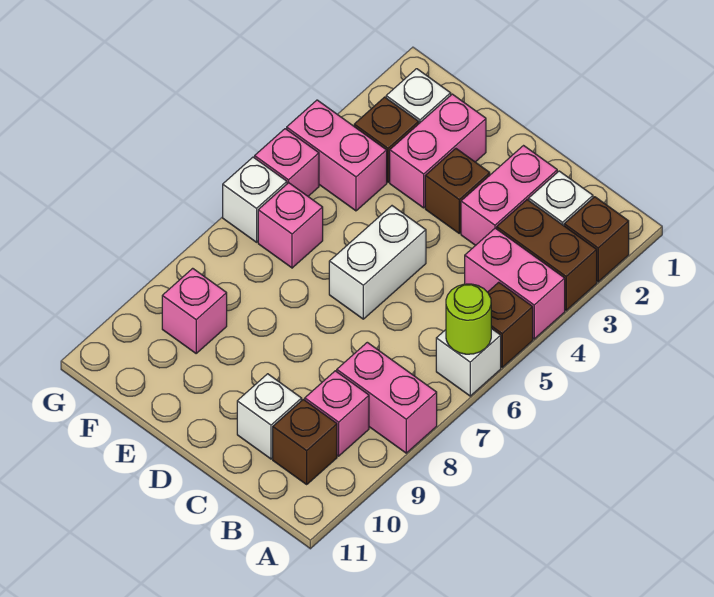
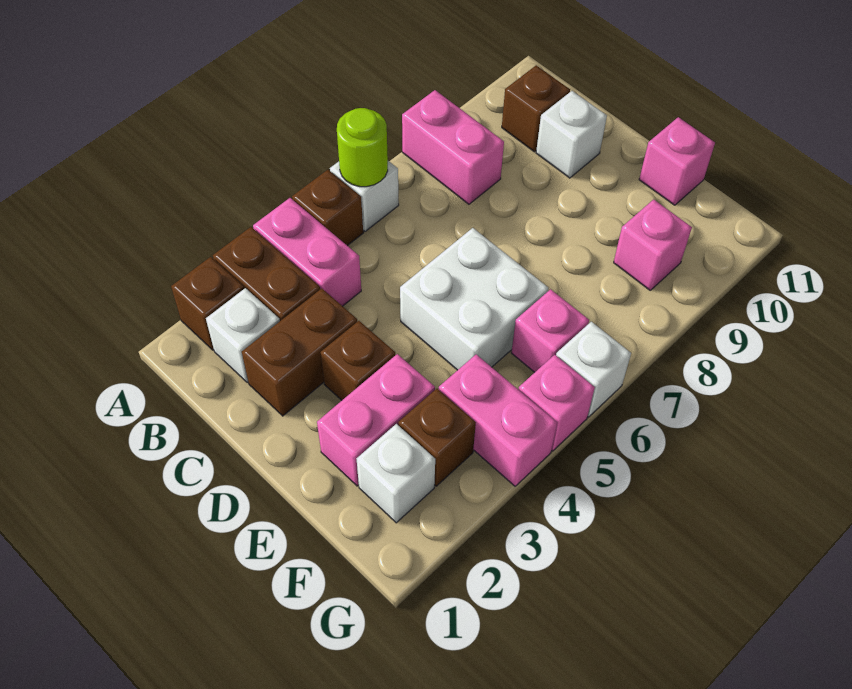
pink 1x1 brick [305,371,369,456] -> pink 1x1 brick moved to [639,117,715,205]
pink 1x2 brick [461,146,557,245] -> brown 1x2 brick [242,288,357,416]
white 1x2 brick [329,206,426,319] -> white 2x2 brick [400,228,548,370]

